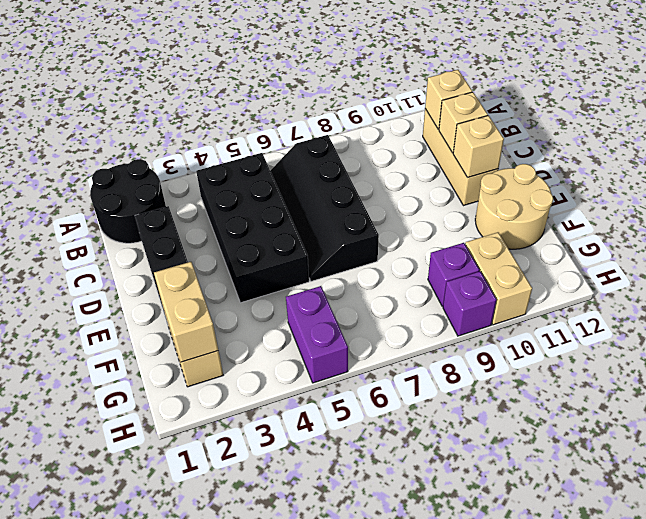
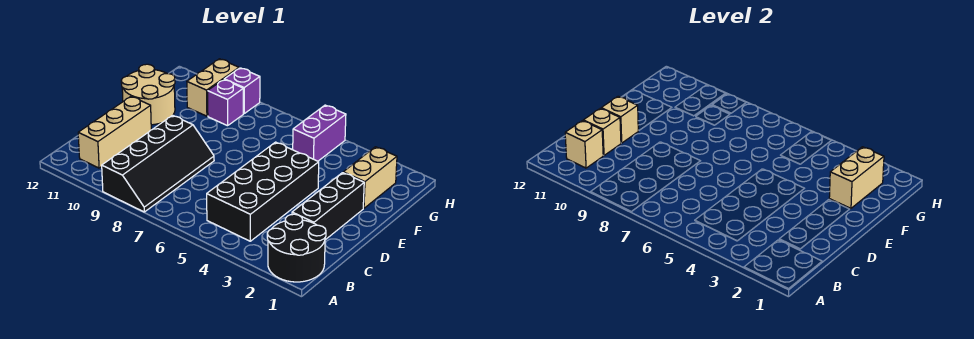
black 2x4 slope [270,135,379,281] -> black 2x4 slope moved to [102,115,214,212]

